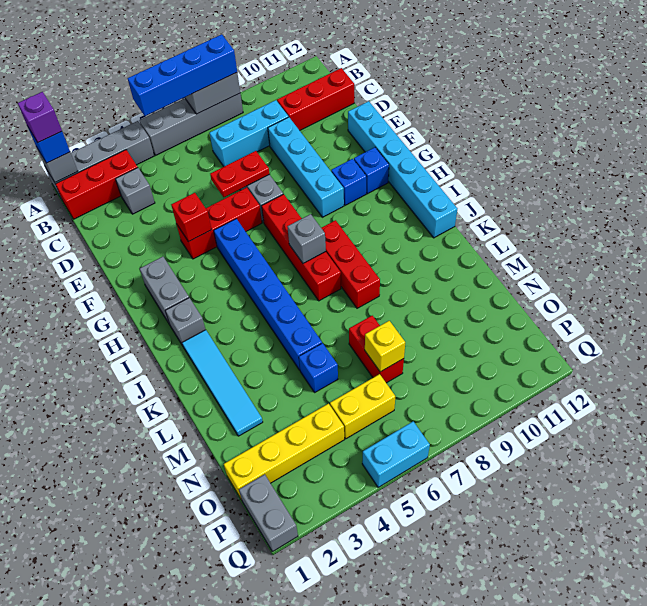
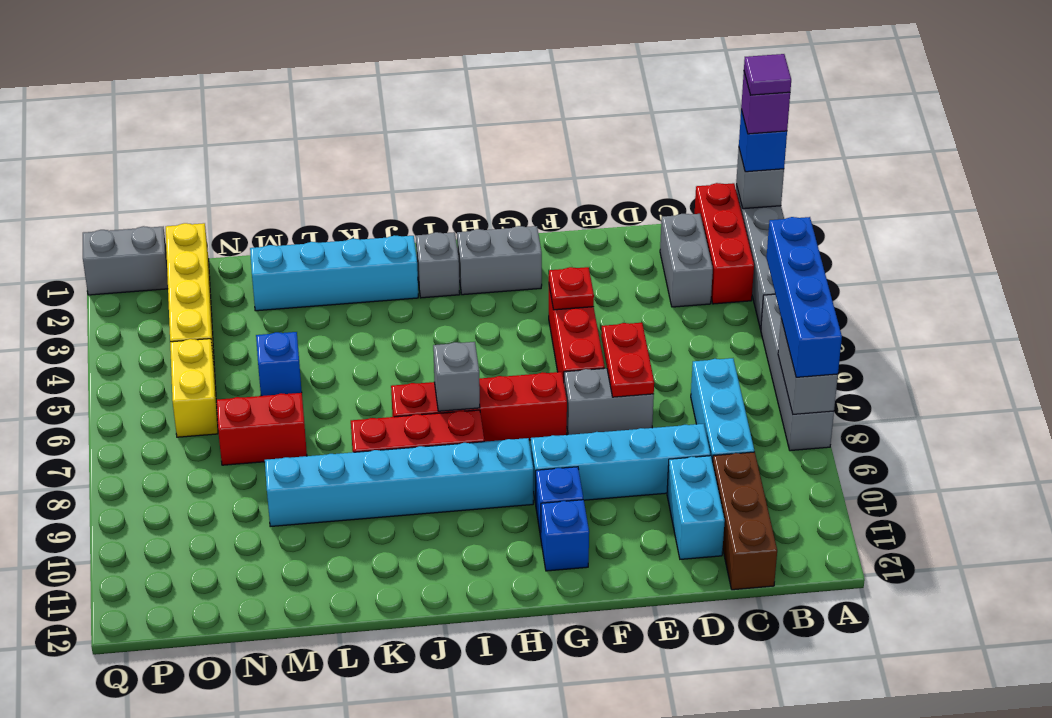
none -> purple 1x1 tile [744,54,791,95]
grey 1x1 brick [116,168,155,214] -> grey 1x2 brick [660,214,713,307]
red 1x3 brick [277,68,354,131] -> brown 1x3 brick [712,452,777,590]
cyan 1x6 brick [348,101,457,238] -> cyan 1x6 brick moved to [265,438,533,527]
red 1x1 brick [171,193,212,242] -> red 1x1 plate [549,267,594,310]
blue 1x6 brick [214,219,322,370] -> none
cyan 1x4 tile [182,330,263,436] -> cyan 1x4 brick [250,235,418,311]
yellow 1x1 brick [365,321,405,372] -> none
cyan 1x2 brick [362,422,430,488] -> cyan 1x2 brick moved to [667,456,725,559]

